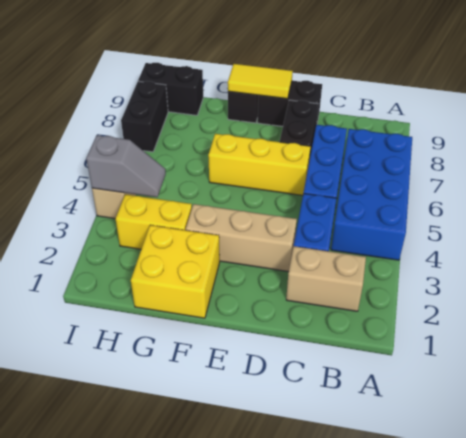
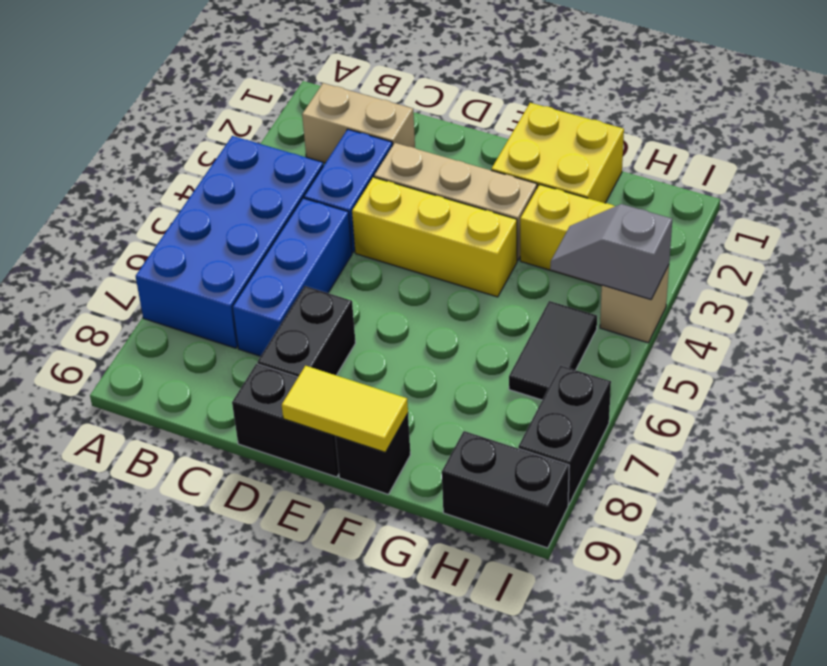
yellow 1x3 brick [208,134,311,195] -> yellow 1x3 brick moved to [352,177,517,297]
none -> black 1x2 tile [509,301,597,400]

